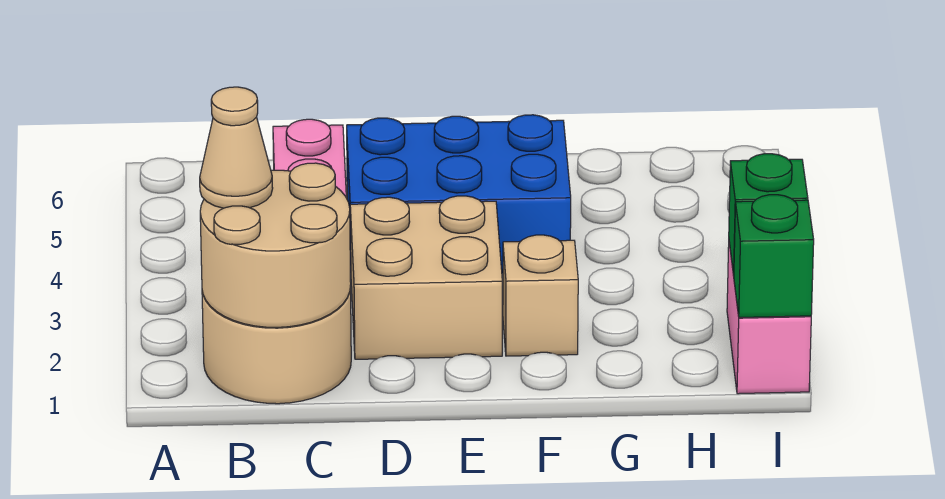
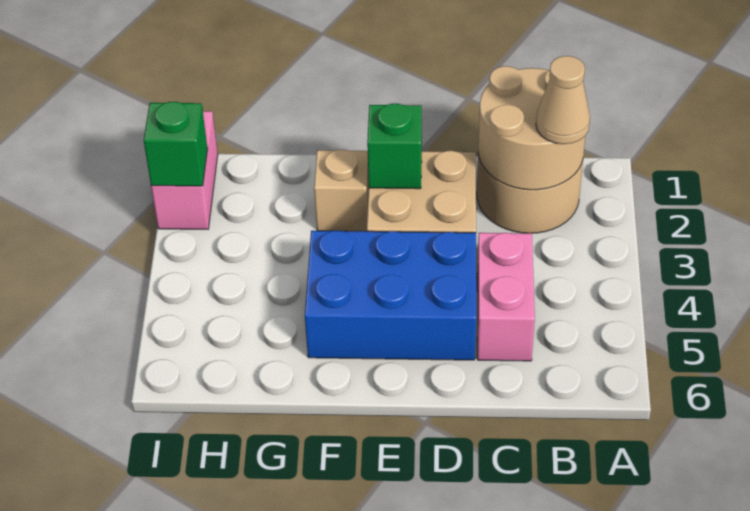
green 1x1 brick [734,195,814,317] -> green 1x1 brick moved to [367,104,422,189]

